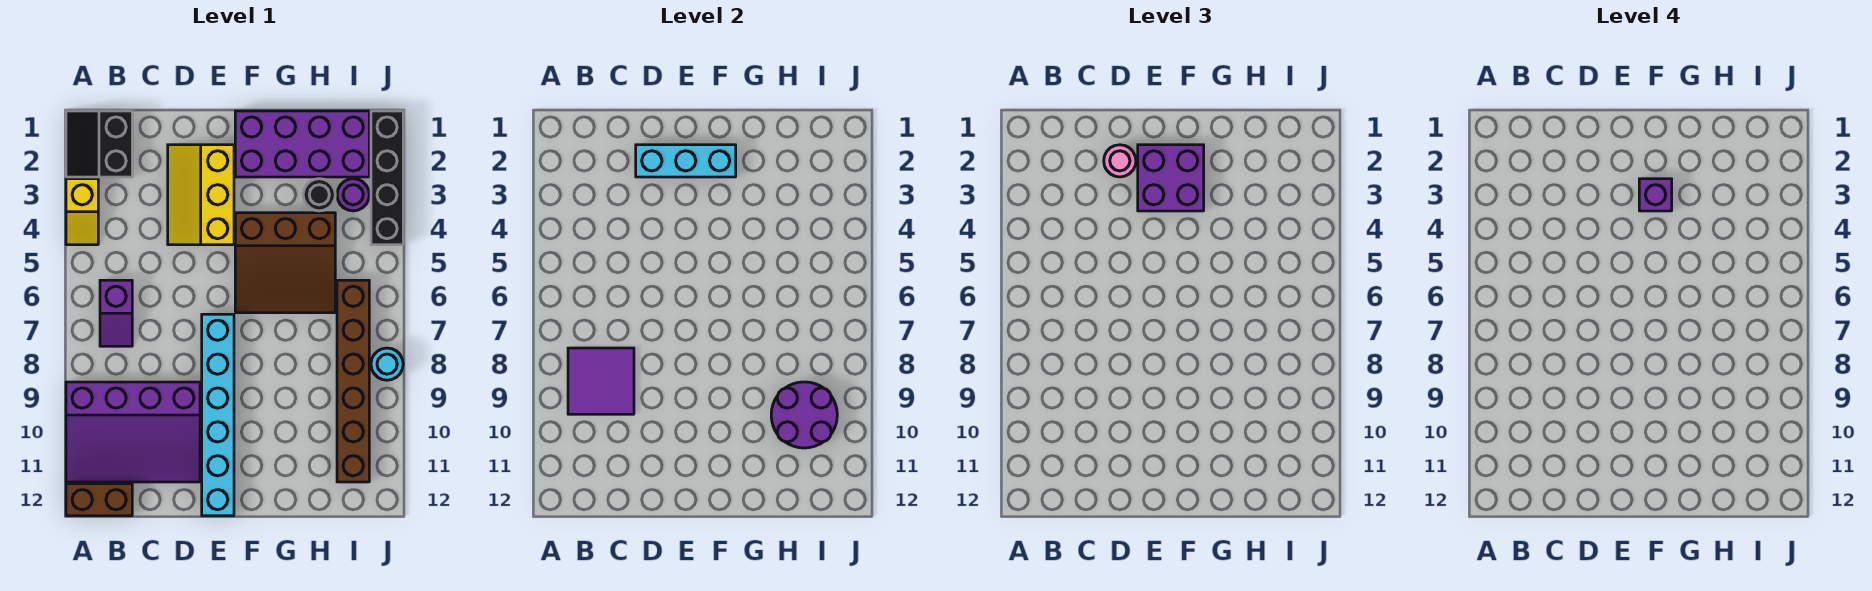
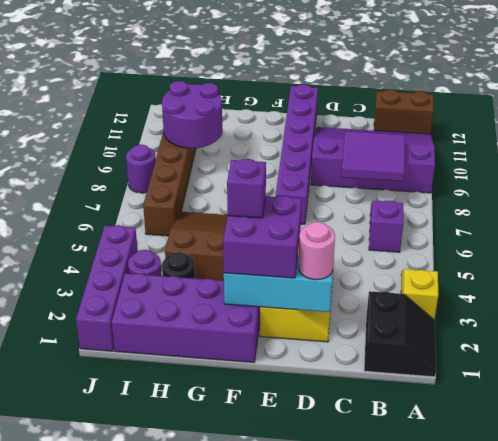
cyan 1x6 brick [202,314,234,516] -> purple 1x6 brick [276,85,318,224]
black 1x4 brick [371,111,403,245] -> purple 1x4 brick [76,225,138,351]
cyan 1x1 round brick [371,348,403,380] -> purple 1x1 round brick [126,145,156,193]

